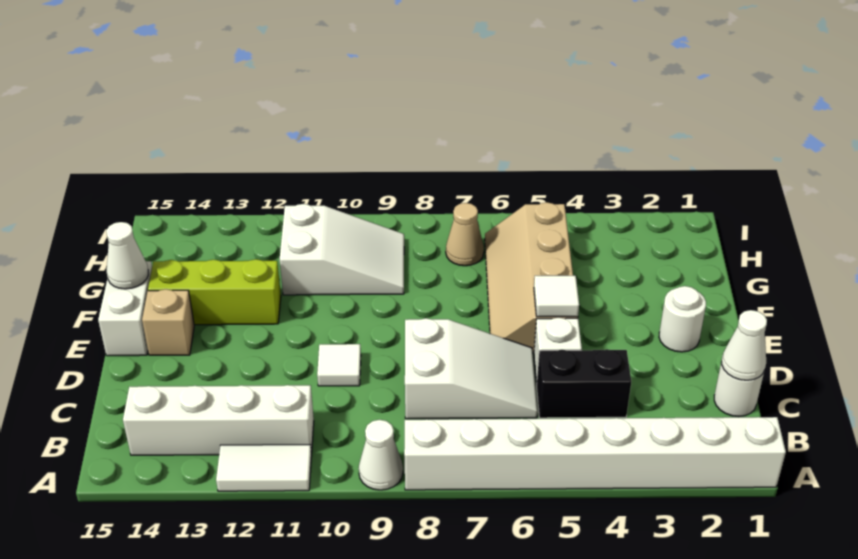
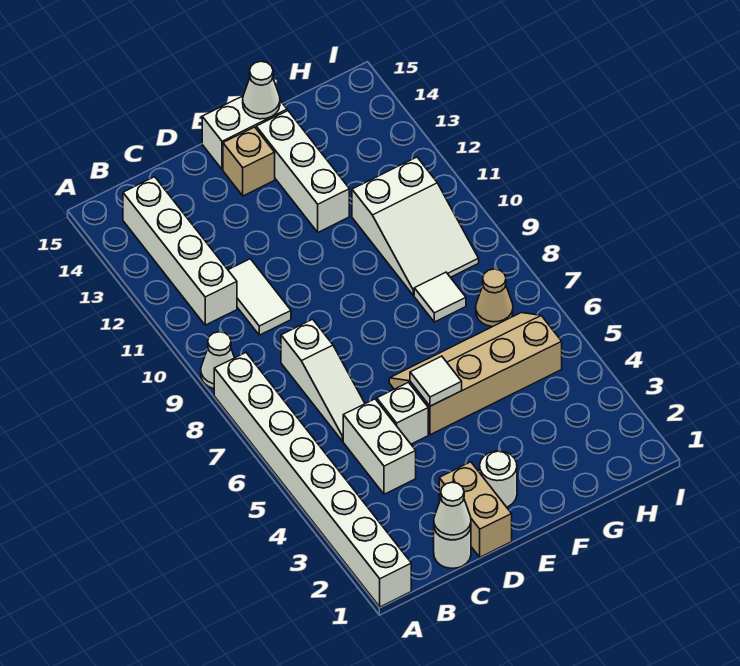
white 1x2 tile [216,445,312,491] -> white 1x2 tile moved to [228,259,291,335]
black 1x2 brick [537,349,631,418] -> white 1x2 brick [343,399,416,494]
white 2x3 slope [405,318,538,419] -> white 1x3 slope [281,319,365,441]
none -> tan 1x2 brick [439,462,512,557]
white 1x1 tile [317,344,361,386] -> white 1x1 tile moved to [414,272,466,322]
lime 1x3 brick [148,259,281,325] -> white 1x3 brick [256,111,349,232]

